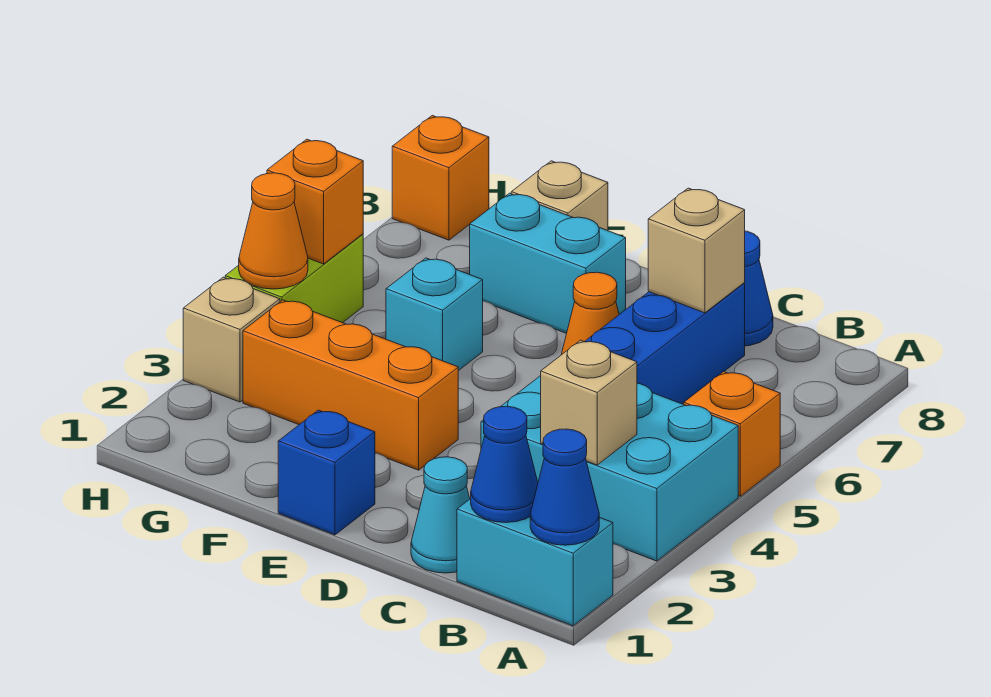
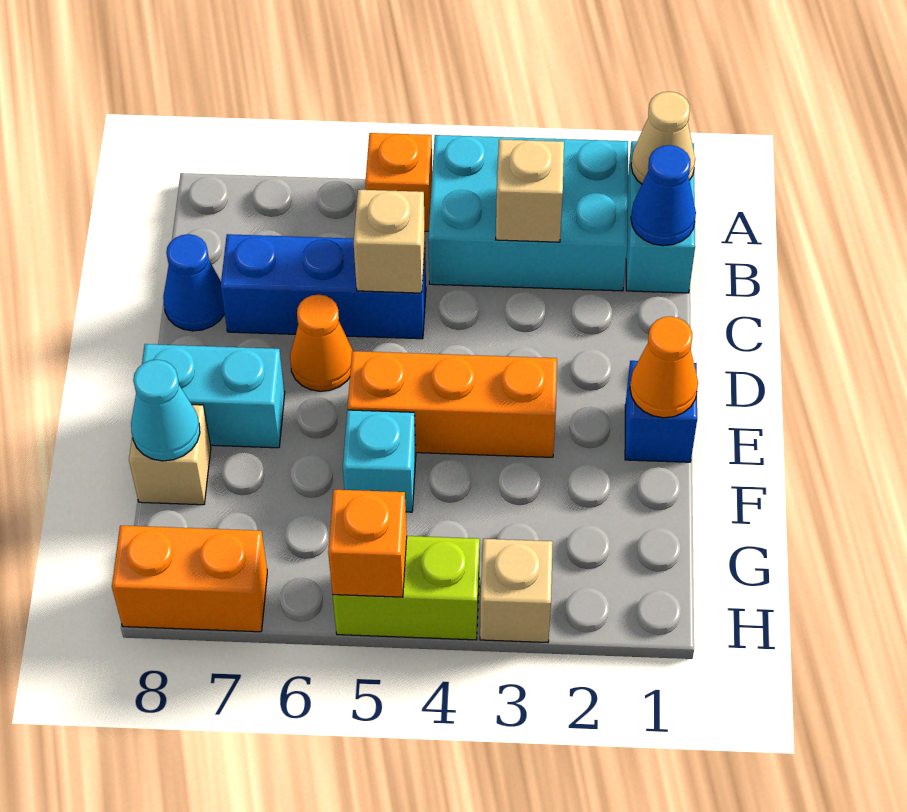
blue 1x1 cone [530,429,599,545] -> tan 1x1 cone [631,92,695,184]
cyan 2x3 brick [481,376,738,561] -> cyan 2x3 brick turned to [428,135,628,291]
cyan 1x1 cone [411,457,470,573] -> cyan 1x1 cone moved to [131,360,200,461]
tan 1x1 brick [648,188,745,313] -> tan 1x1 brick moved to [354,190,425,293]
orange 1x3 brick [243,300,458,470] -> orange 1x3 brick turned to [348,351,557,457]
cyan 1x2 brick [470,193,626,333] -> cyan 1x2 brick turned to [142,344,285,448]
orange 1x1 cone [239,173,308,289] -> orange 1x1 cone moved to [630,317,698,418]
orange 1x1 brick [392,116,489,240] -> orange 1x2 brick [112,526,267,632]

